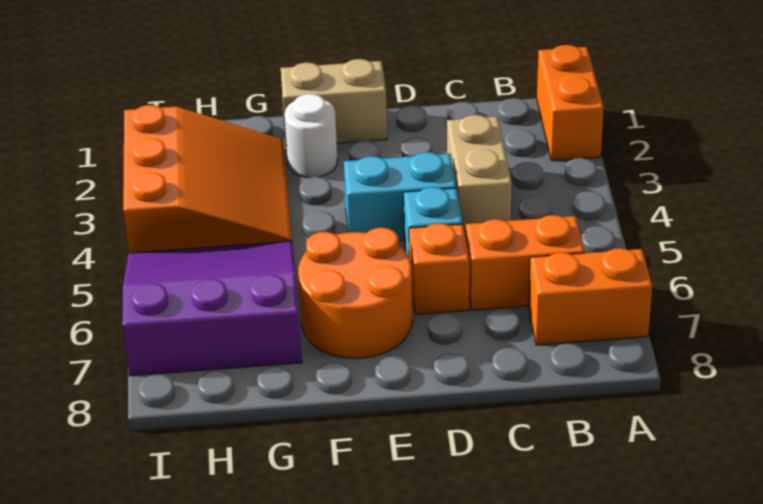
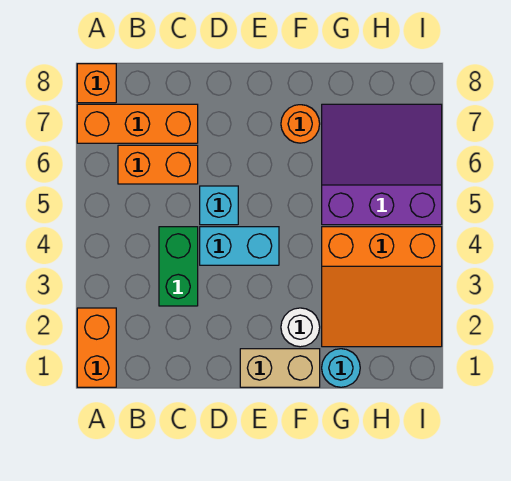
orange 1x2 brick [528,248,652,345] -> orange 1x3 brick [77,104,198,143]
tan 1x2 brick [447,115,512,236] -> green 1x2 brick [159,227,198,306]
orange 1x1 brick [409,223,469,315] -> orange 1x1 brick moved to [77,64,116,103]
orange 2x2 round brick [298,228,413,359] -> orange 1x1 round brick [281,105,320,143]
none -> cyan 1x1 round brick [322,349,360,387]
orange 3x3 slope [123,105,292,253] -> orange 3x3 slope turned to [322,227,442,347]
purple 3x3 slope [122,241,302,376] -> purple 3x3 slope turned to [322,104,442,225]

